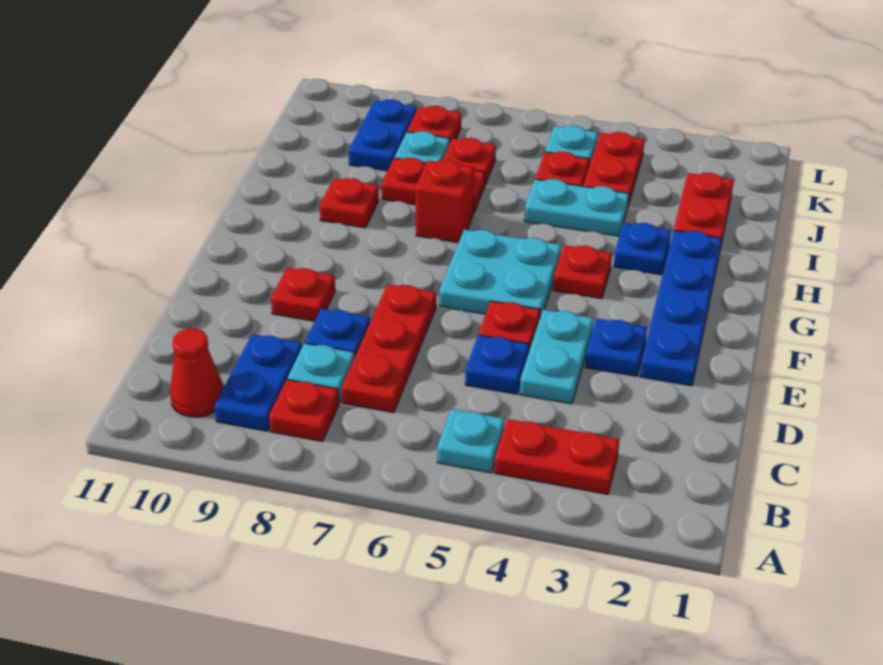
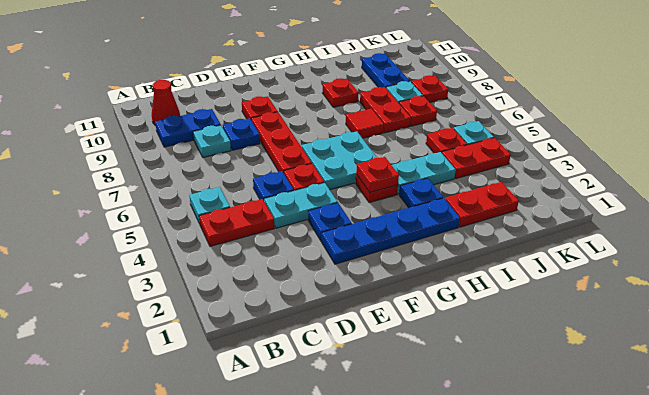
red 1x2 plate [494,419,619,494] -> red 1x2 plate turned to [199,199,274,246]
red 1x1 plate [269,380,339,442] -> red 1x1 plate moved to [356,157,399,192]
red 1x3 plate [341,284,436,413] -> red 1x3 plate turned to [251,112,312,173]
red 1x1 brick [415,160,474,243] -> red 1x1 tile [346,109,384,138]
cyan 1x2 plate [524,179,629,236] -> cyan 1x2 plate turned to [392,152,456,194]
blue 1x2 plate [349,99,417,171] -> blue 1x2 plate turned to [362,53,409,88]

